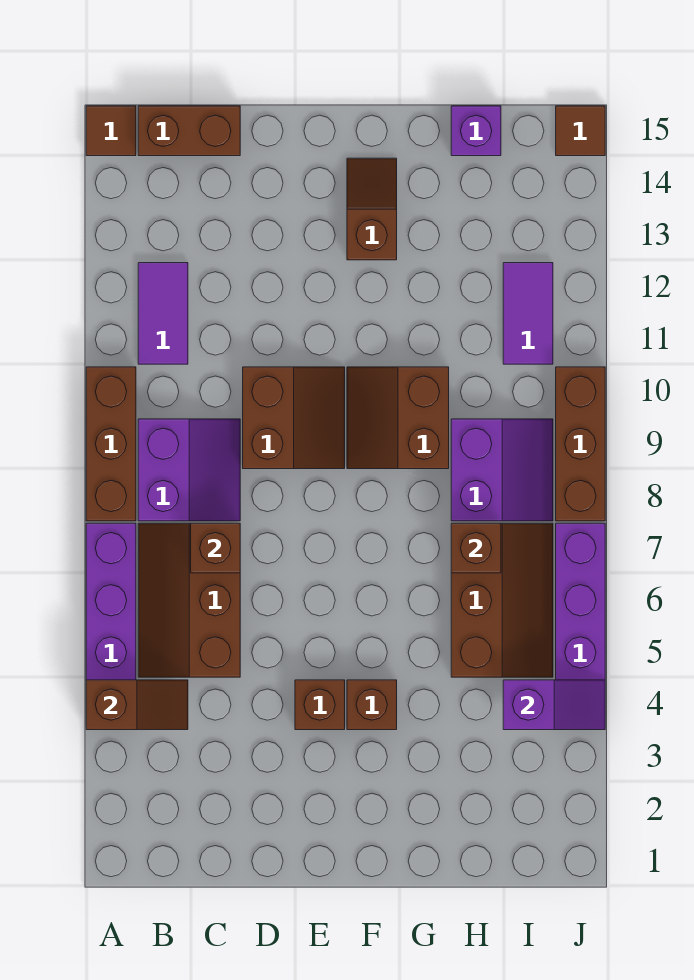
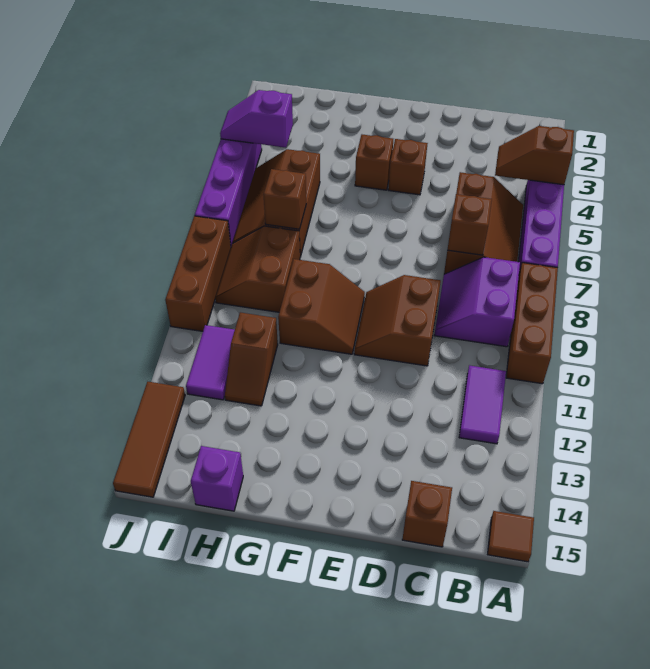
brown 1x2 brick [138,106,240,156] -> brown 1x1 brick [402,481,452,547]
brown 1x2 slope [347,158,397,260] -> brown 1x2 slope moved to [225,312,278,406]
purple 2x2 slope [451,419,553,521] -> brown 2x2 slope [215,226,300,312]
brown 1x1 tile [556,106,605,156] -> brown 1x3 tile [113,382,185,497]

